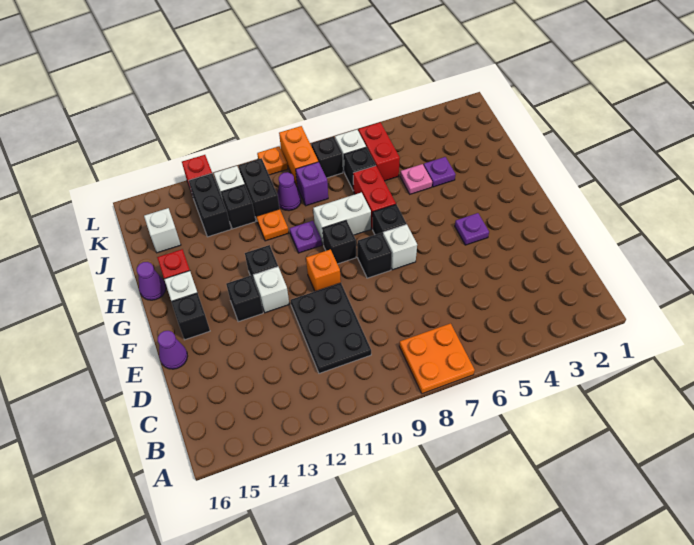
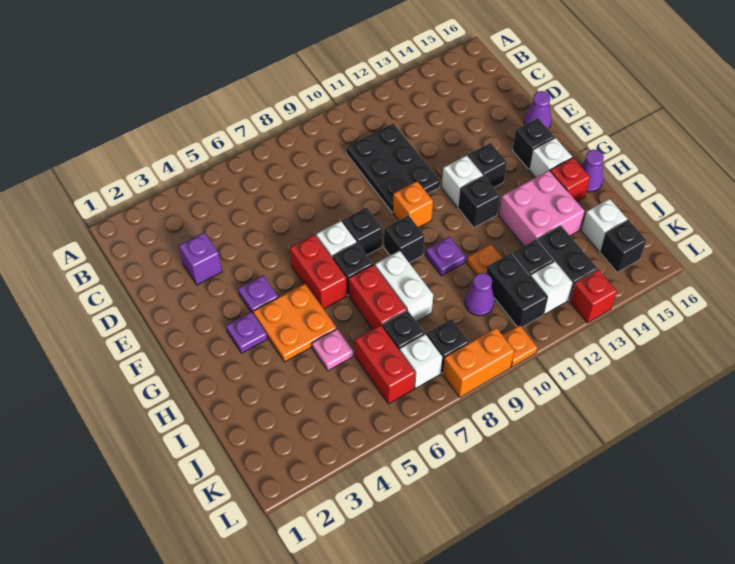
orange 2x2 plate [399,323,475,394] -> orange 2x2 plate moved to [253,284,337,362]
none -> red 1x2 brick [290,235,347,309]
white 1x2 brick [313,192,371,245] -> white 1x2 brick turned to [375,251,433,322]
none -> pink 2x2 brick [499,170,584,246]
purple 1x1 plate [424,157,456,187] -> purple 1x1 plate moved to [226,312,267,353]
purple 1x1 brick [296,162,328,206] -> purple 1x1 brick moved to [179,232,222,285]
orange 1x2 brick [279,126,318,186] -> orange 1x2 brick turned to [443,328,514,397]
none -> black 1x1 brick [600,220,646,272]

